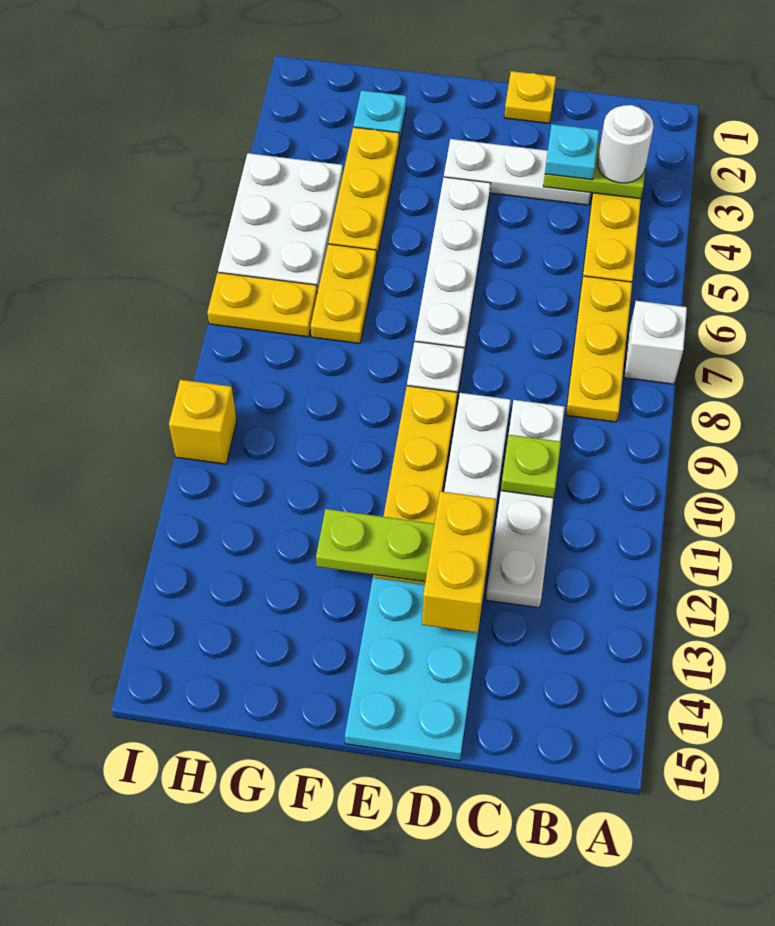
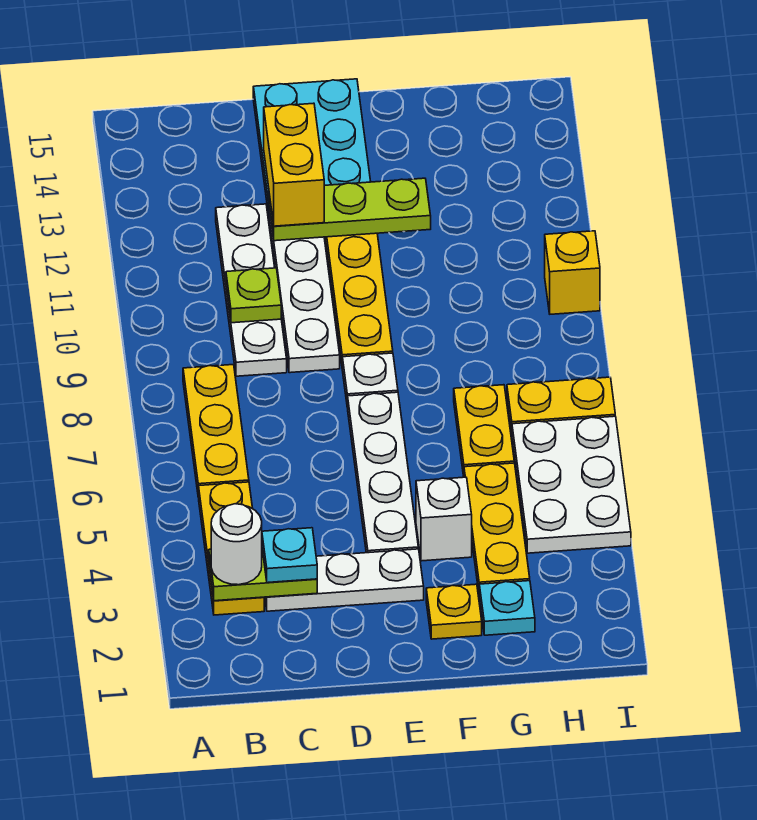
white 1x1 brick [624,301,687,384] -> white 1x1 brick moved to [416,477,472,561]
yellow 1x1 plate [504,71,556,124] -> yellow 1x1 plate moved to [426,584,482,639]

